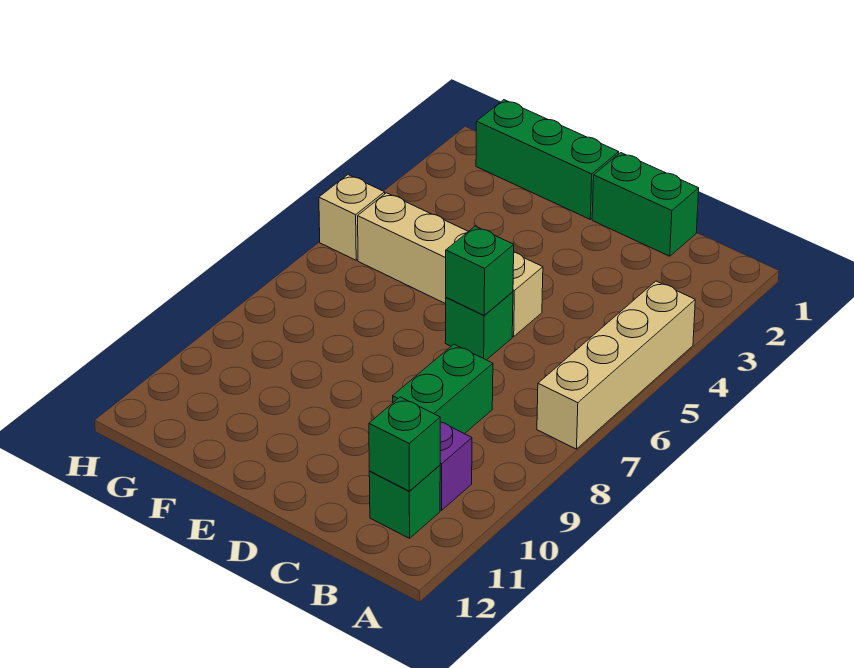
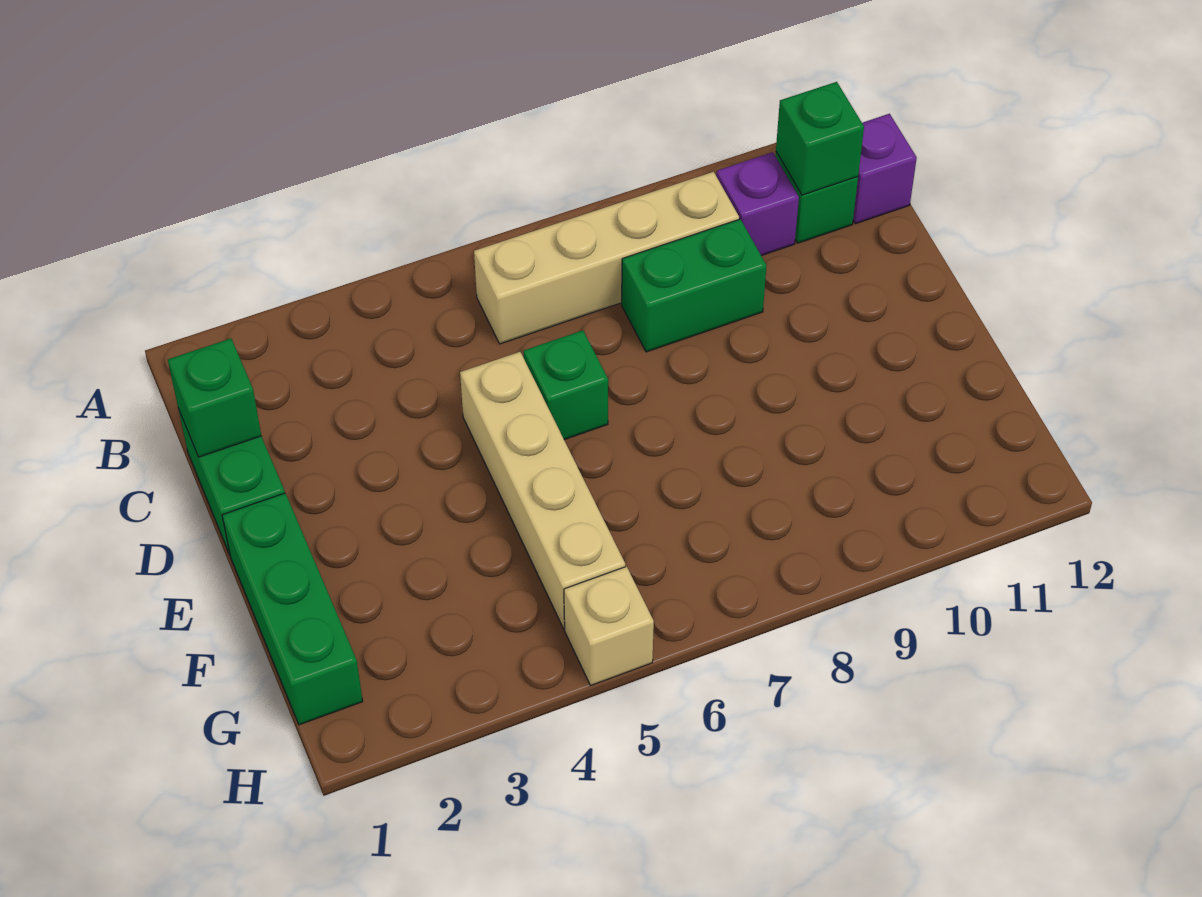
tan 1x4 brick [537,281,695,449] -> tan 1x4 brick moved to [474,172,739,344]
none -> purple 1x1 brick [853,114,917,224]
green 1x1 brick [446,226,514,315] -> green 1x1 brick moved to [168,339,261,457]

